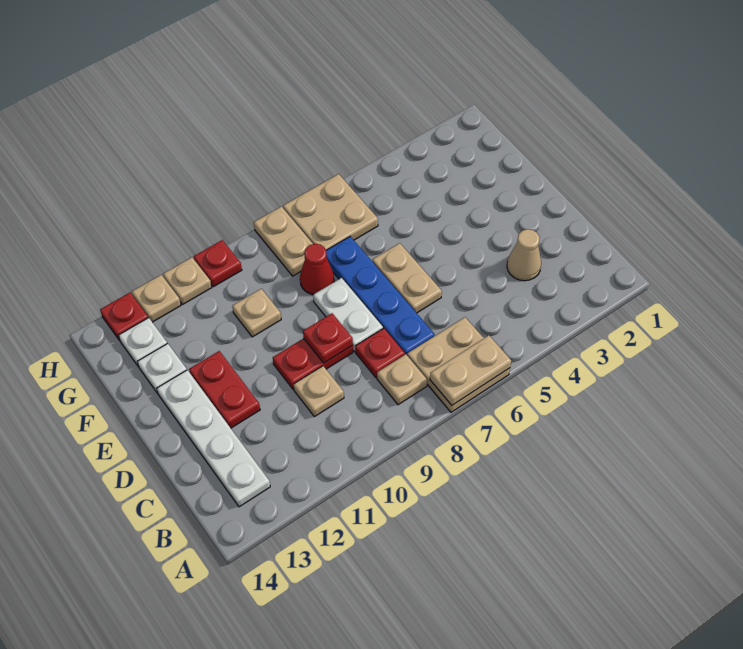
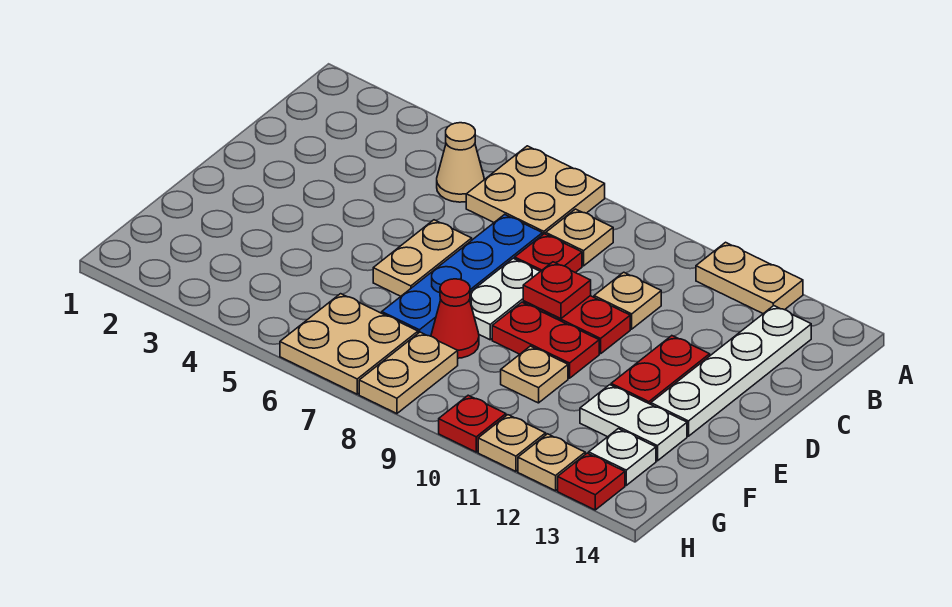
tan 1x2 plate [430,335,511,405] -> tan 1x2 plate moved to [696,242,803,314]
tan 1x1 cone [507,229,541,281] -> tan 1x1 cone moved to [437,123,484,202]
none -> red 1x2 plate [492,302,599,378]
white 1x1 plate [137,343,187,393] -> white 1x2 plate [580,385,687,461]

